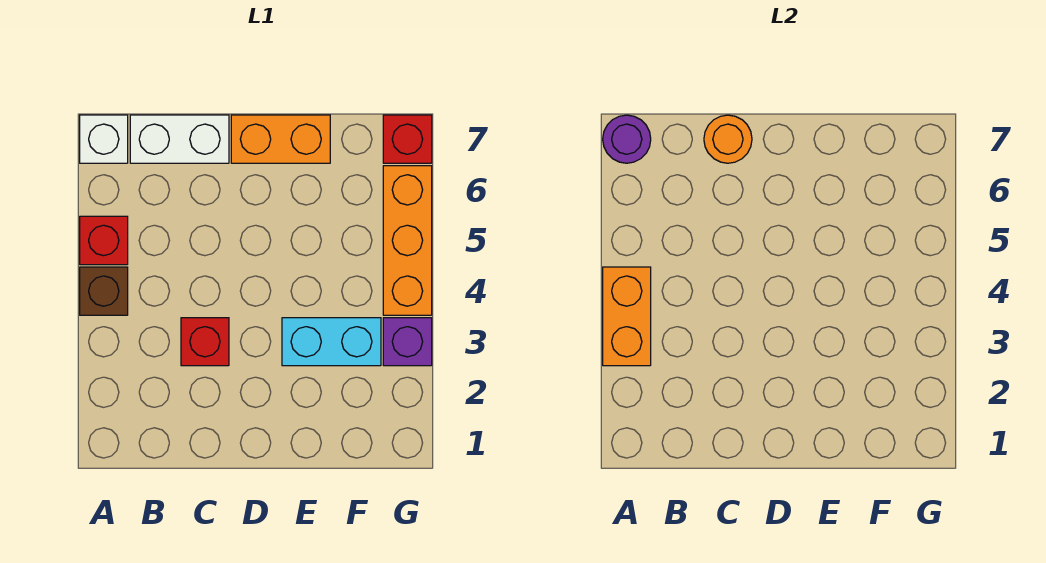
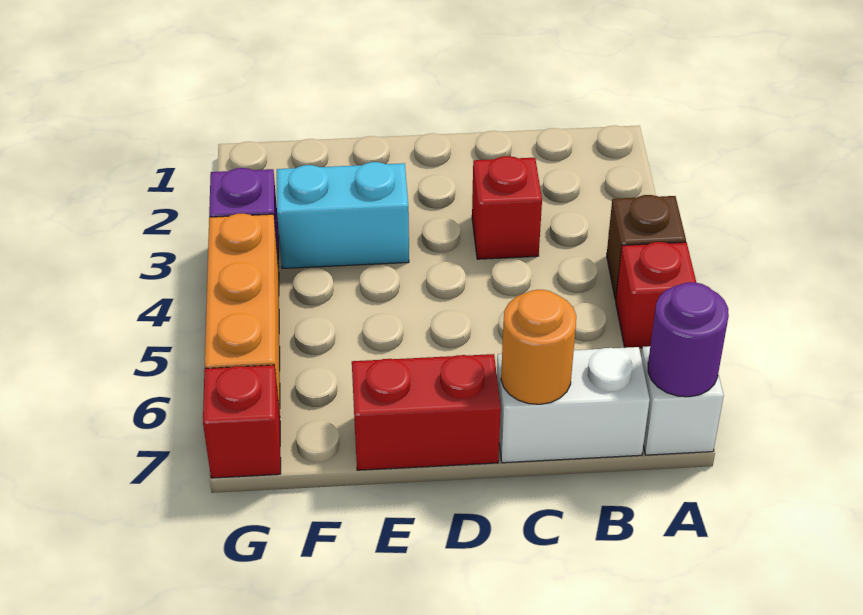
orange 1x2 brick [603,267,651,366] -> none
orange 1x2 brick [231,115,330,163] -> red 1x2 brick [352,354,501,470]

